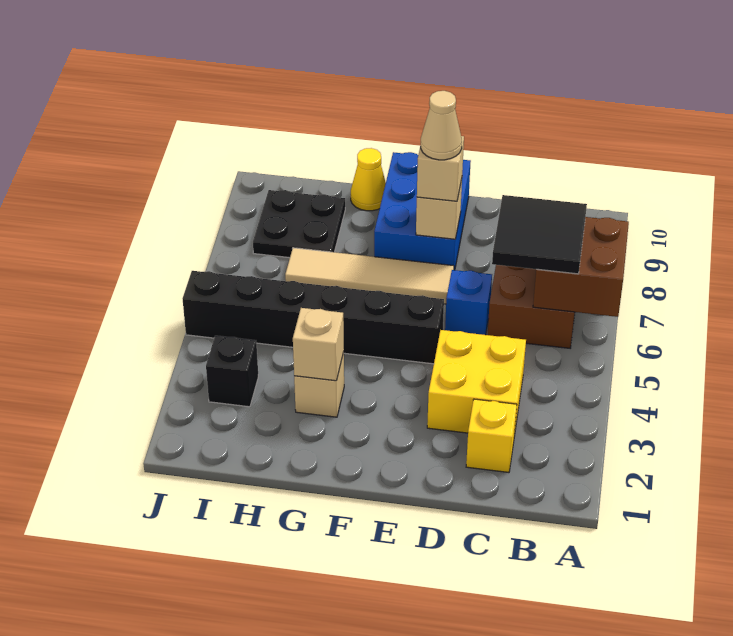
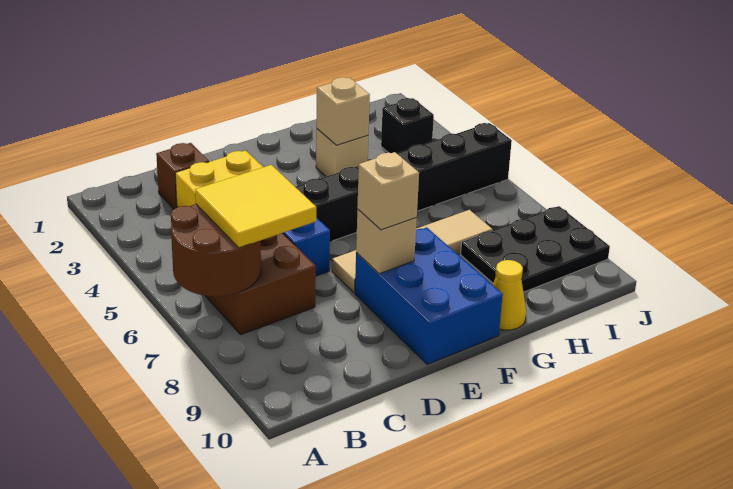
brown 2x2 brick [533,217,629,317] -> brown 2x2 round brick [171,204,261,296]
black 2x2 tile [492,195,587,274] -> yellow 2x2 tile [195,165,316,248]
yellow 1x1 brick [466,399,517,472] -> brown 1x1 brick [156,143,209,209]
tan 1x1 cone [421,91,462,160] -> none
black 2x2 plate [253,190,345,258] -> black 2x3 plate [461,206,610,292]

